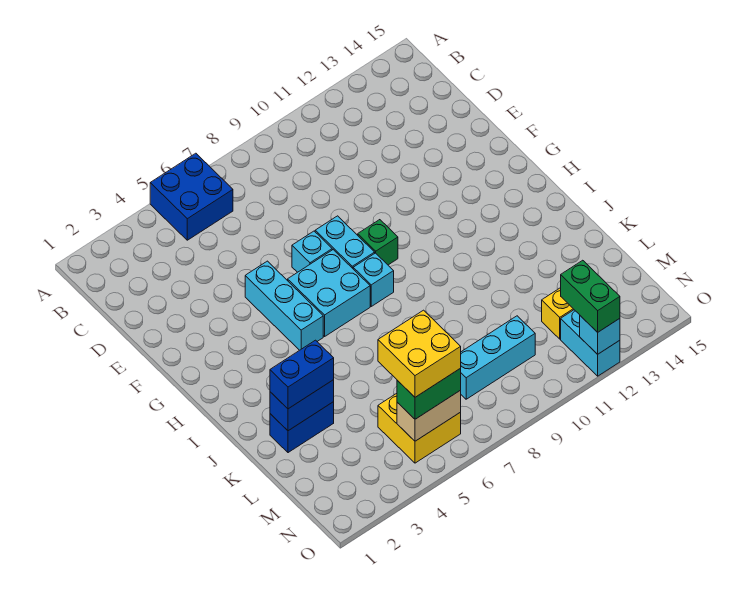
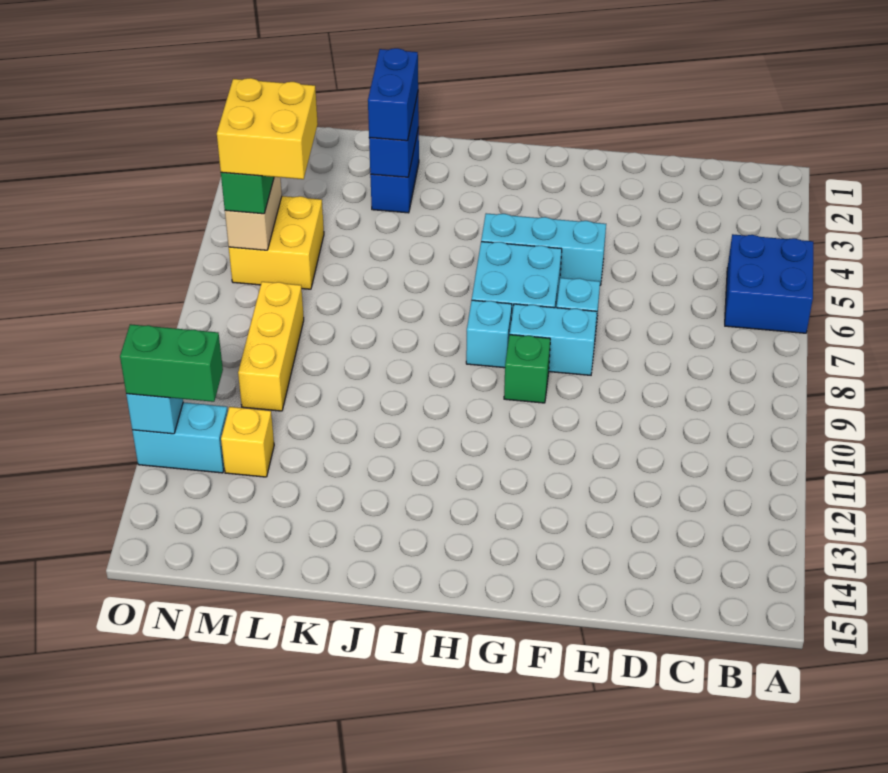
cyan 1x3 brick [461,316,535,399] -> yellow 1x3 brick [238,282,304,411]

